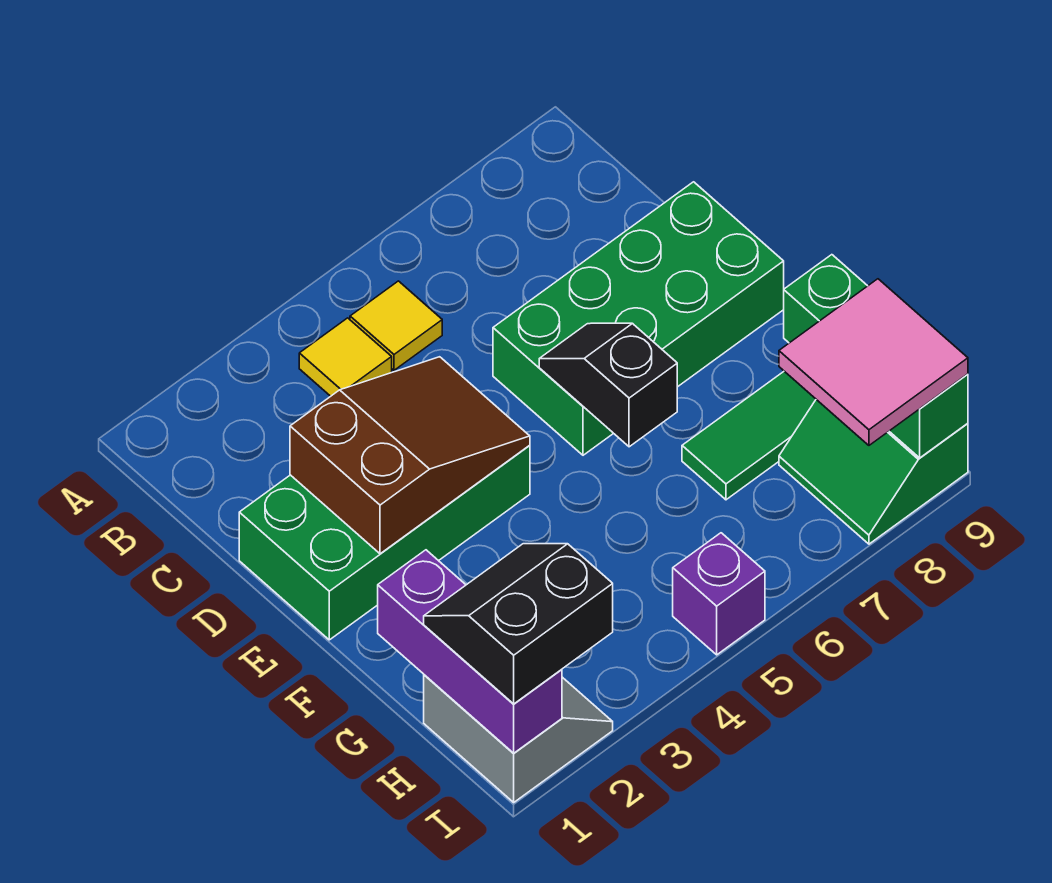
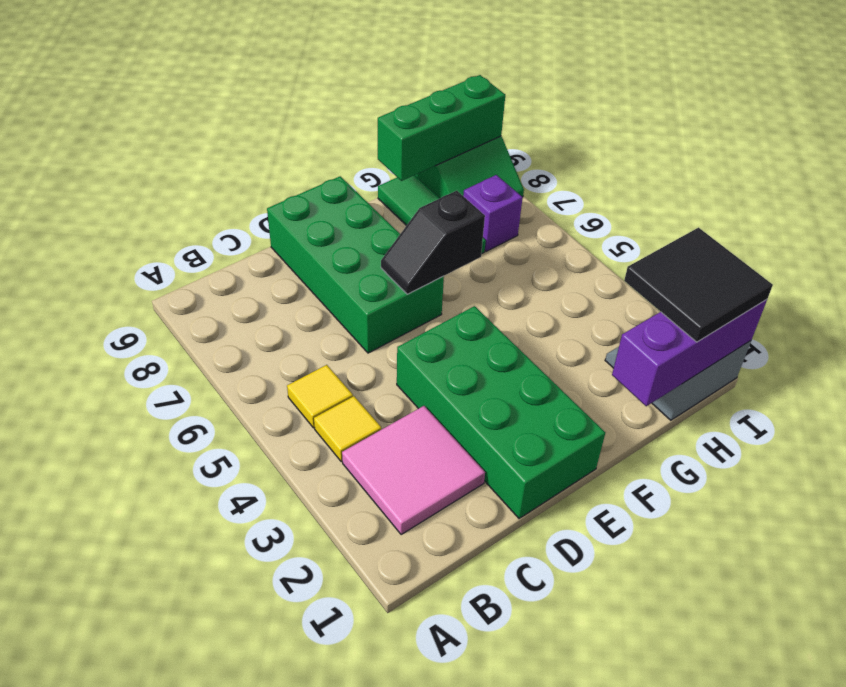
brown 2x3 slope [290,357,530,554] -> none
black 2x2 slope [424,544,613,704] -> black 2x2 tile [624,228,773,342]
pink 2x2 tile [779,279,968,445] -> pink 2x2 tile moved to [342,406,485,535]
purple 1x1 brick [673,533,765,655] -> purple 1x1 brick moved to [463,175,523,251]

